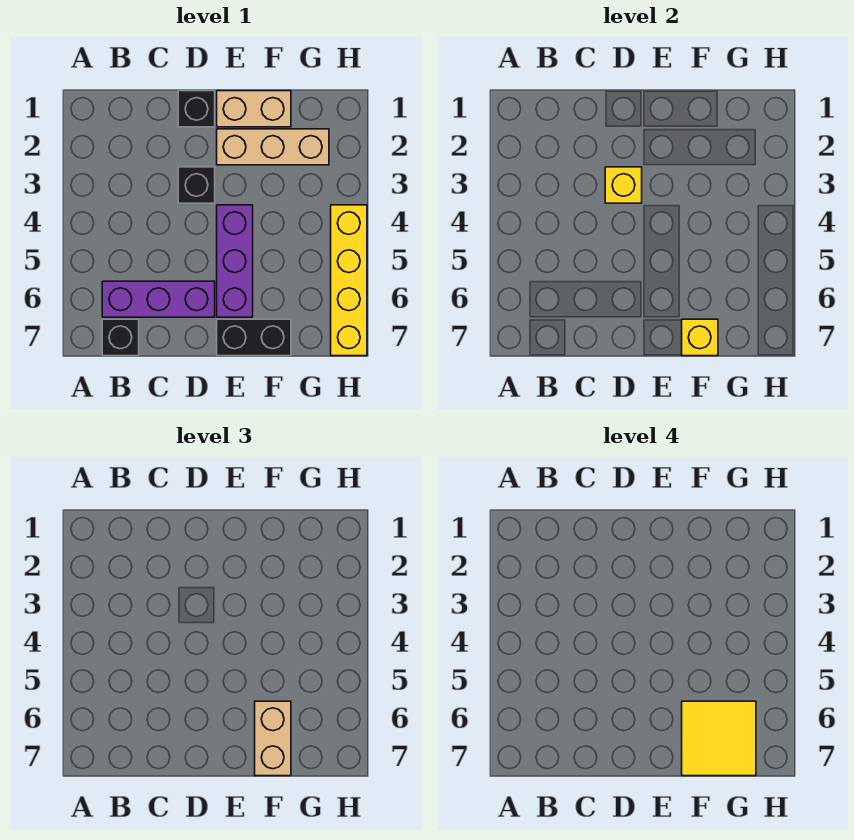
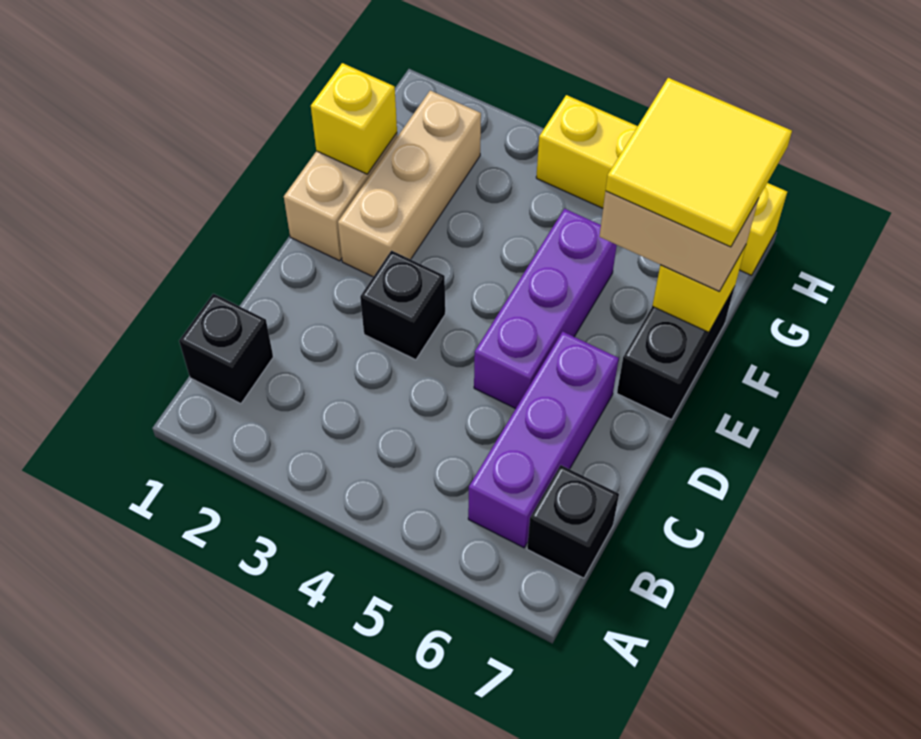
black 1x1 brick [178,91,215,127] -> black 1x1 brick moved to [179,294,273,404]
yellow 1x1 brick [605,167,642,203] -> yellow 1x1 brick moved to [311,63,397,174]
purple 1x3 brick [217,205,253,317] -> purple 1x3 brick turned to [474,209,617,409]

